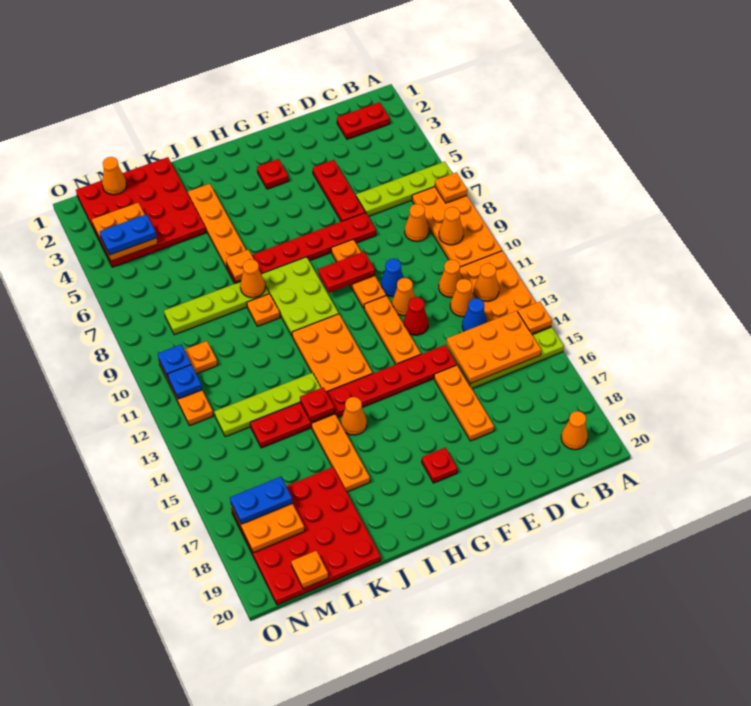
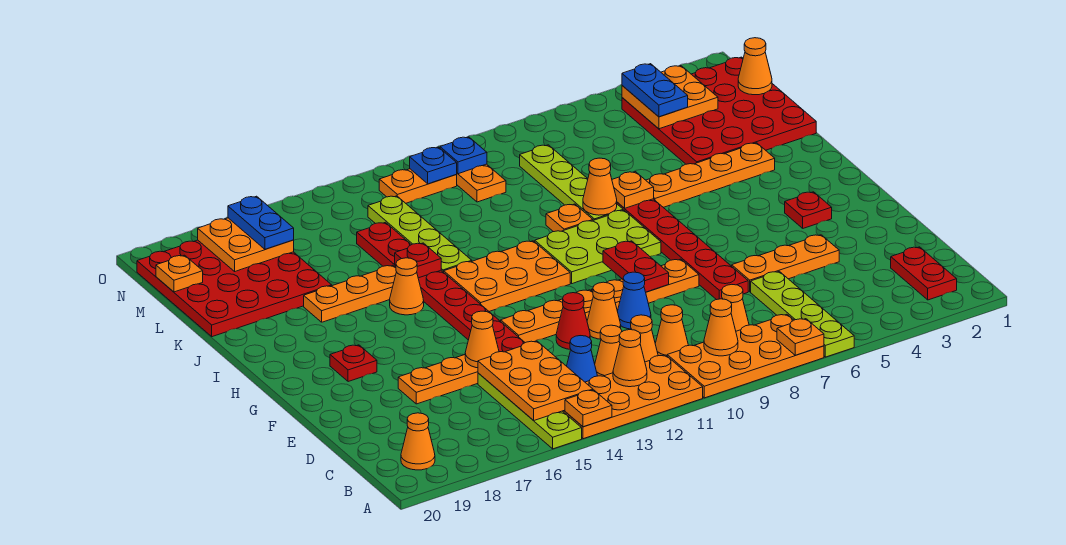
none -> orange 1x1 cone [655,305,688,356]
red 1x3 plate [313,160,365,221] -> orange 1x3 plate [732,235,839,292]
none -> orange 1x1 cone [465,311,499,368]

